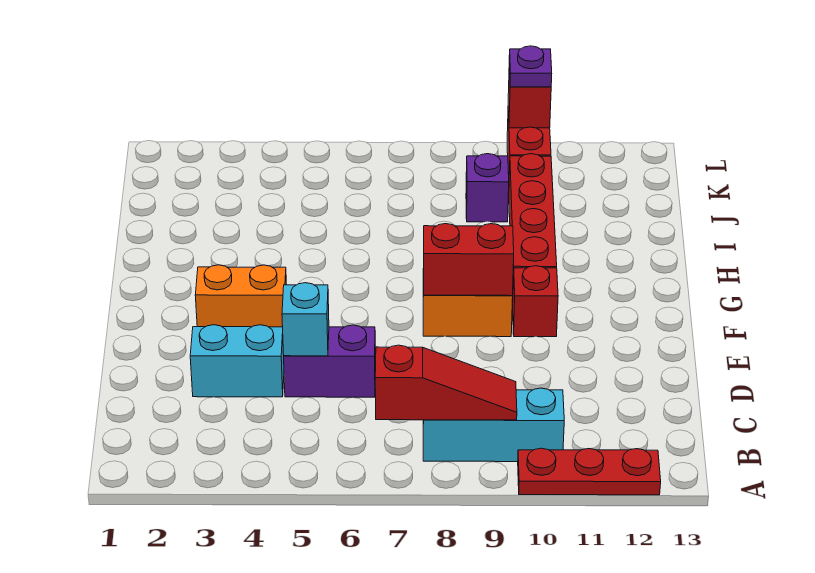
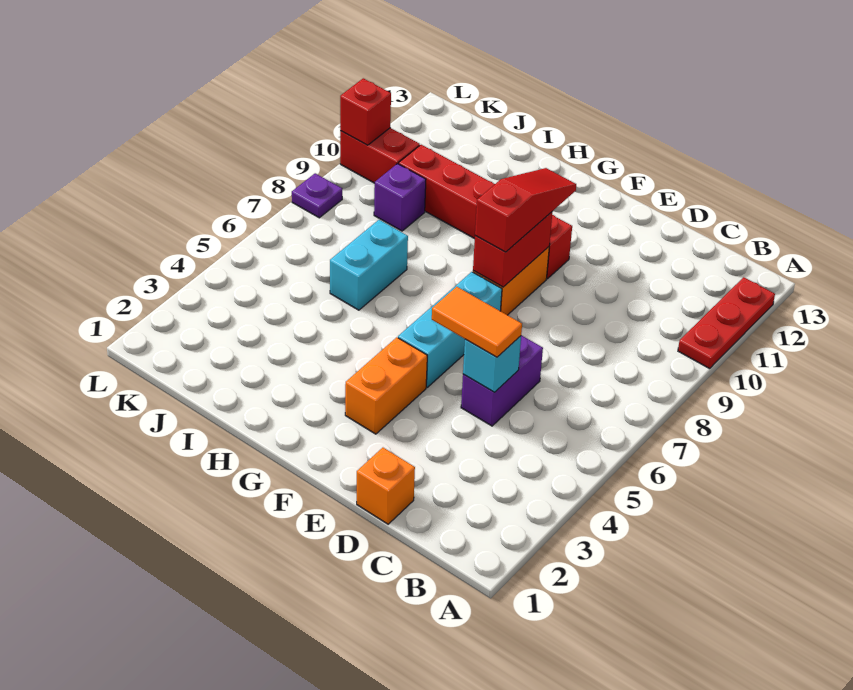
red 1x3 slope [375,345,517,420] -> red 1x3 slope moved to [475,168,576,252]
cyan 1x3 brick [423,388,564,462] -> cyan 1x3 brick moved to [398,272,502,387]
none -> orange 1x1 brick [357,448,415,524]
cyan 1x2 brick [190,325,284,397] -> cyan 1x2 brick moved to [330,220,408,310]
none -> orange 1x2 tile [432,287,522,357]
purple 1x1 plate [509,46,552,87] -> purple 1x1 plate moved to [292,173,342,218]

